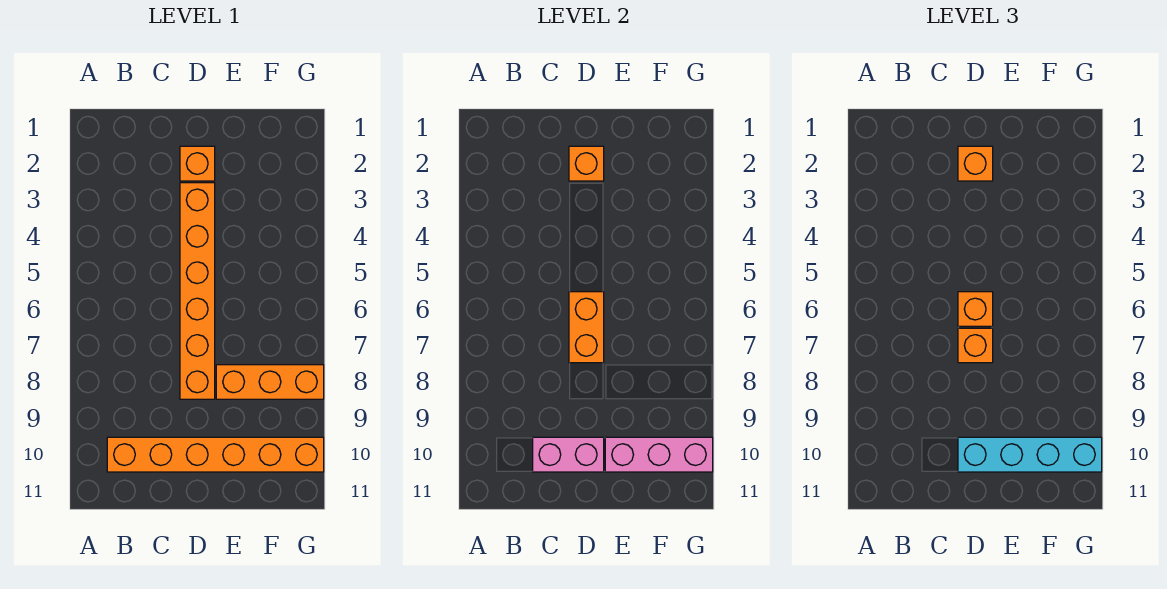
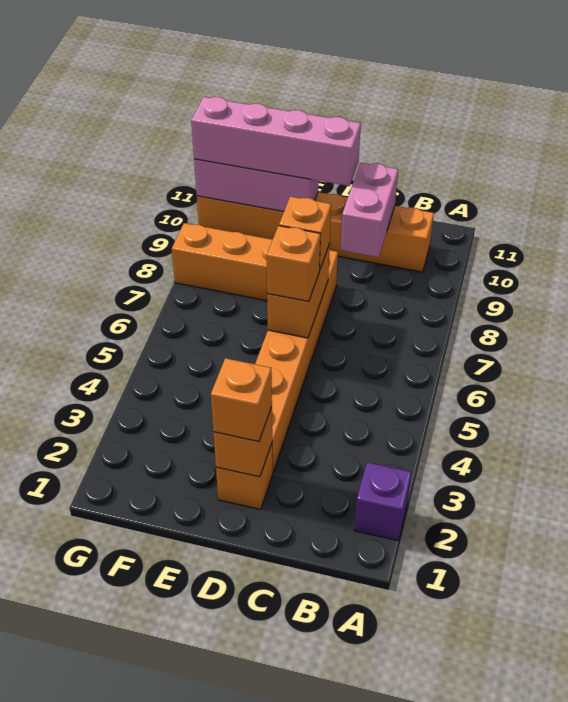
none -> purple 1x1 brick [354,462,412,541]
pink 1x2 brick [533,437,604,472] -> pink 1x2 brick turned to [341,163,398,257]
cyan 1x4 brick [958,437,1102,472] -> pink 1x4 brick [191,97,361,186]

